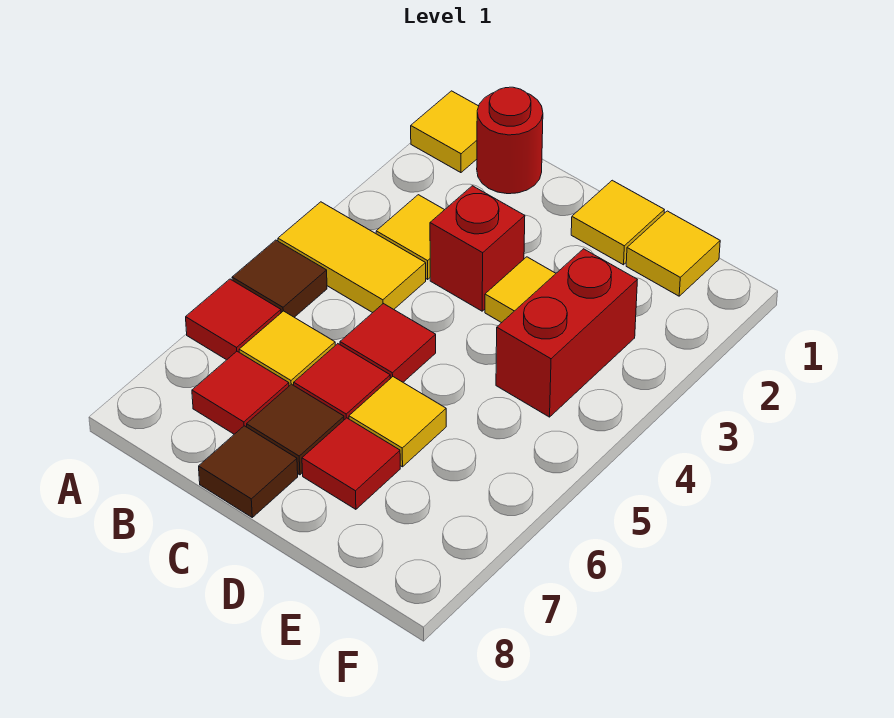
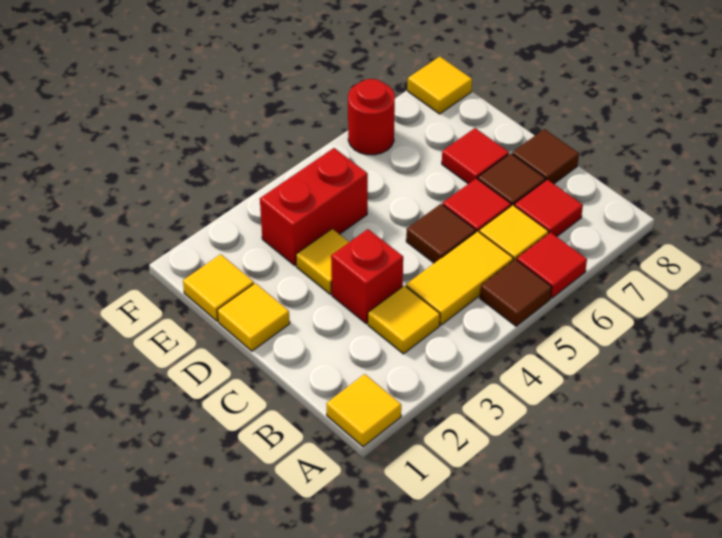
yellow 1x2 tile [278,202,426,313] -> yellow 1x2 tile turned to [406,231,513,325]
red 1x1 round brick [477,87,543,194] -> red 1x1 round brick moved to [348,79,395,155]
red 1x1 tile [340,304,436,382] -> brown 1x1 tile [406,204,476,263]
yellow 1x1 tile [349,377,446,467] -> yellow 1x1 tile moved to [408,57,472,114]

